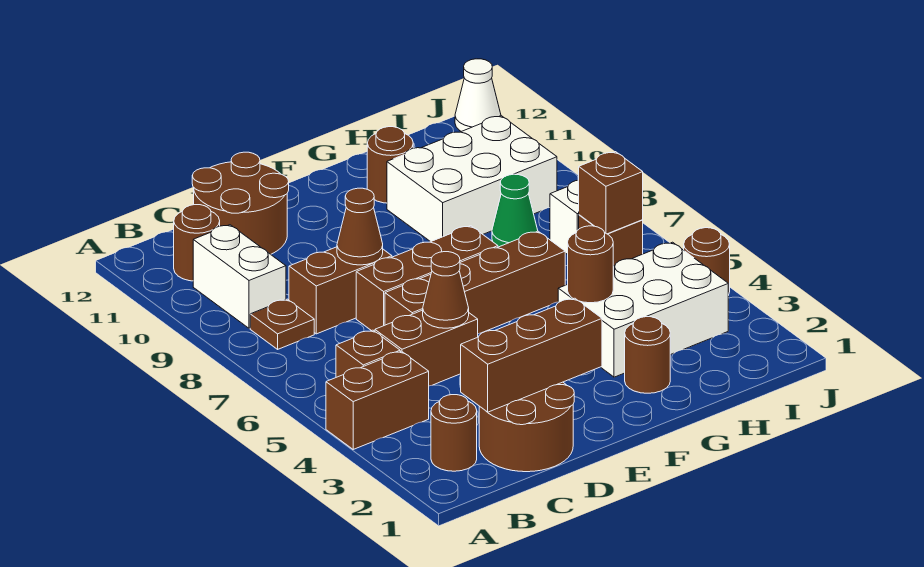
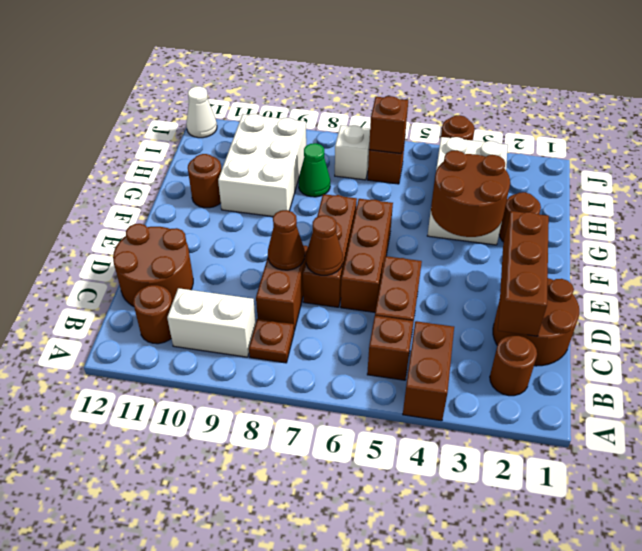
brown 1x1 cone [423,252,469,328] -> brown 1x1 cone moved to [306,215,343,275]
brown 1x4 brick [385,231,565,334] -> brown 1x3 brick [341,199,393,312]
brown 1x1 round brick [568,226,613,303] -> brown 2x2 round brick [431,150,510,237]

